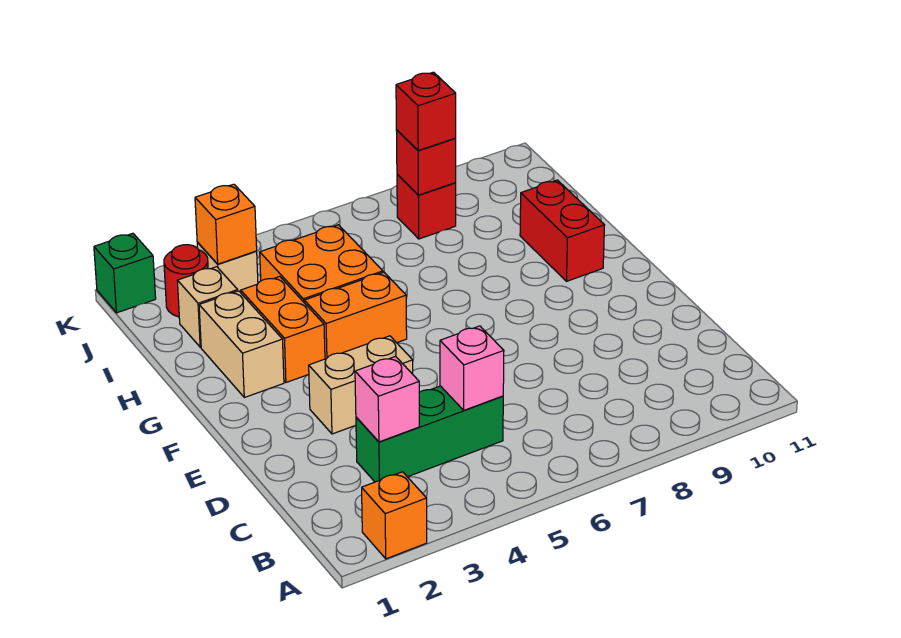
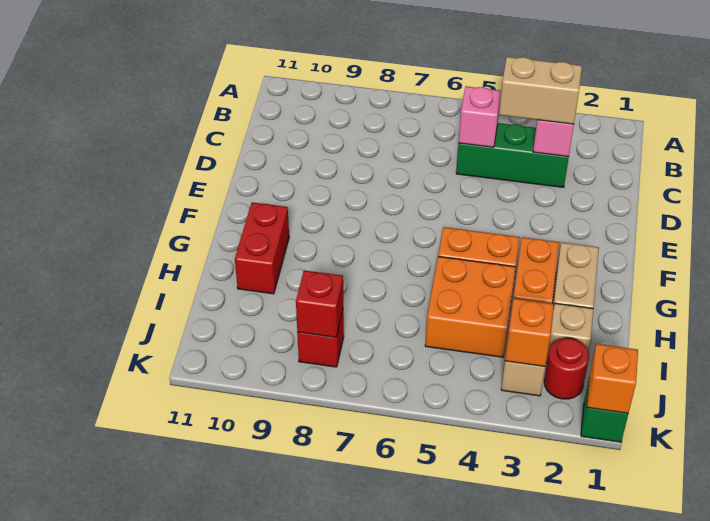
orange 1x1 brick [362,472,427,559] -> orange 1x1 brick moved to [587,344,638,413]
tan 1x2 brick [309,336,413,434] -> tan 1x2 brick moved to [499,57,582,124]
red 1x1 brick [396,72,456,151] -> none

